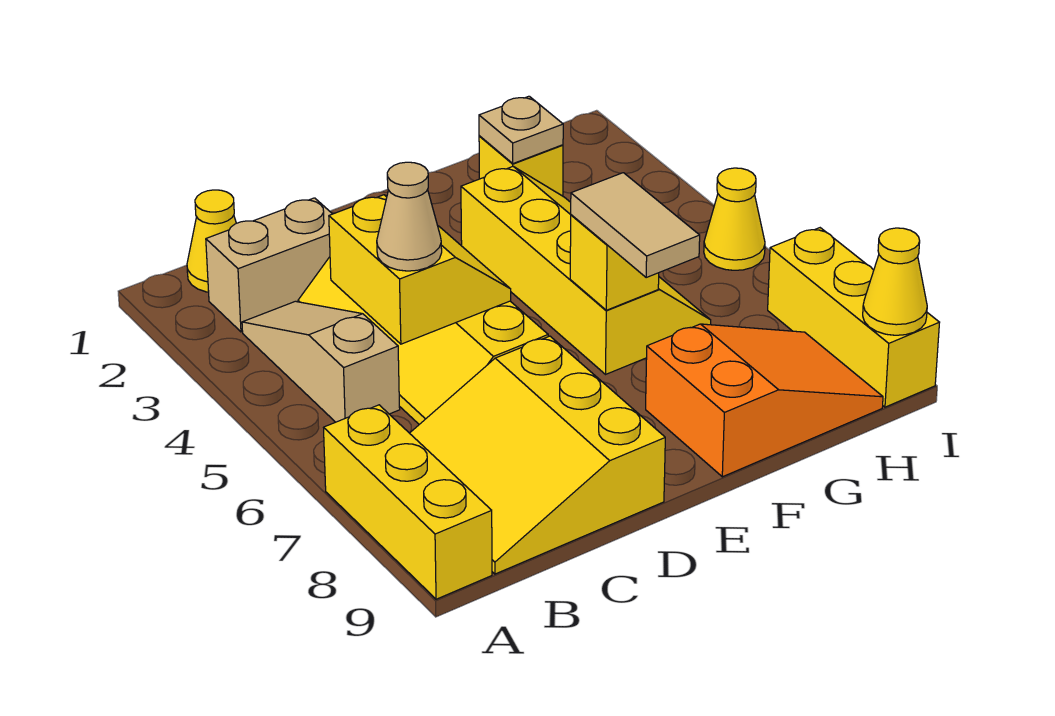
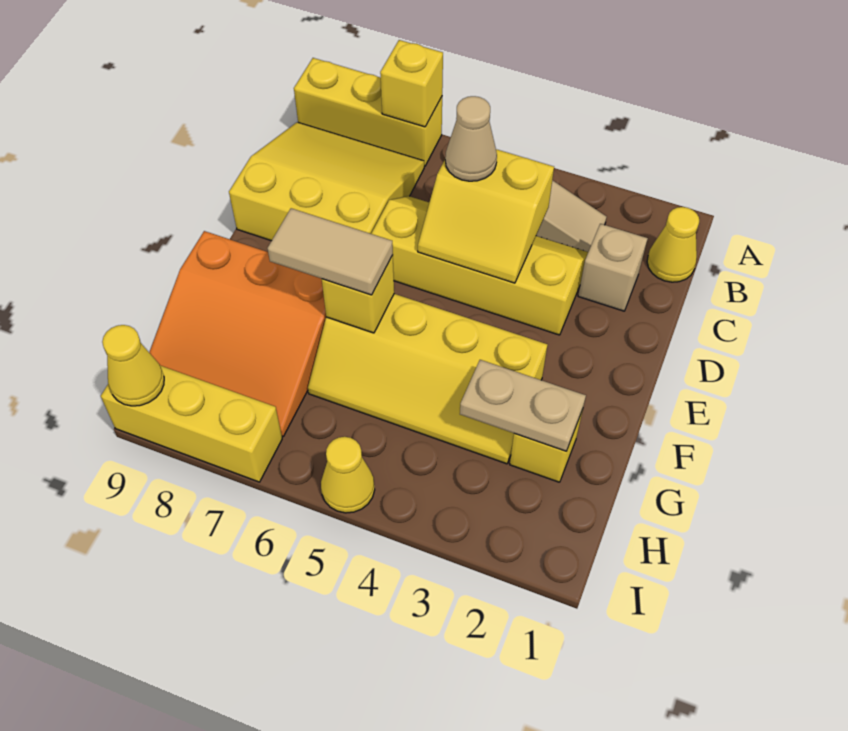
none -> yellow 1x1 brick [380,40,443,127]
tan 1x2 brick [206,198,332,332] -> tan 1x1 brick [578,224,648,311]
orange 2x3 slope [646,324,883,477] -> orange 3x3 slope [149,231,326,436]
tan 1x1 plate [479,96,563,163] -> tan 1x2 plate [460,360,586,451]

